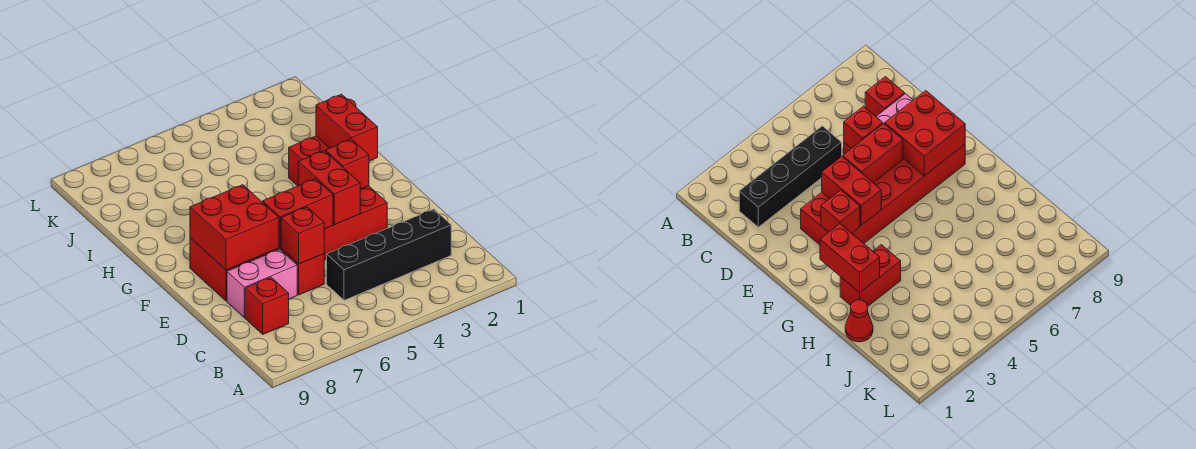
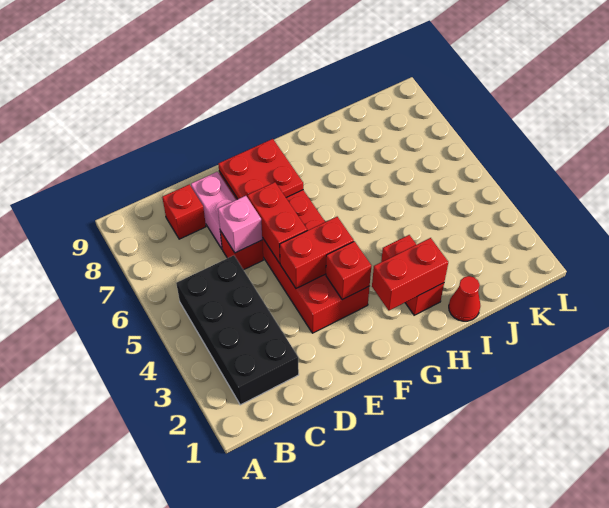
black 1x4 brick [327,209,451,300] -> black 2x4 brick [176,255,299,405]
red 1x1 brick [281,207,324,264] -> pink 1x1 brick [218,196,262,253]
red 2x2 brick [190,185,279,270] -> red 2x2 plate [218,139,303,199]

